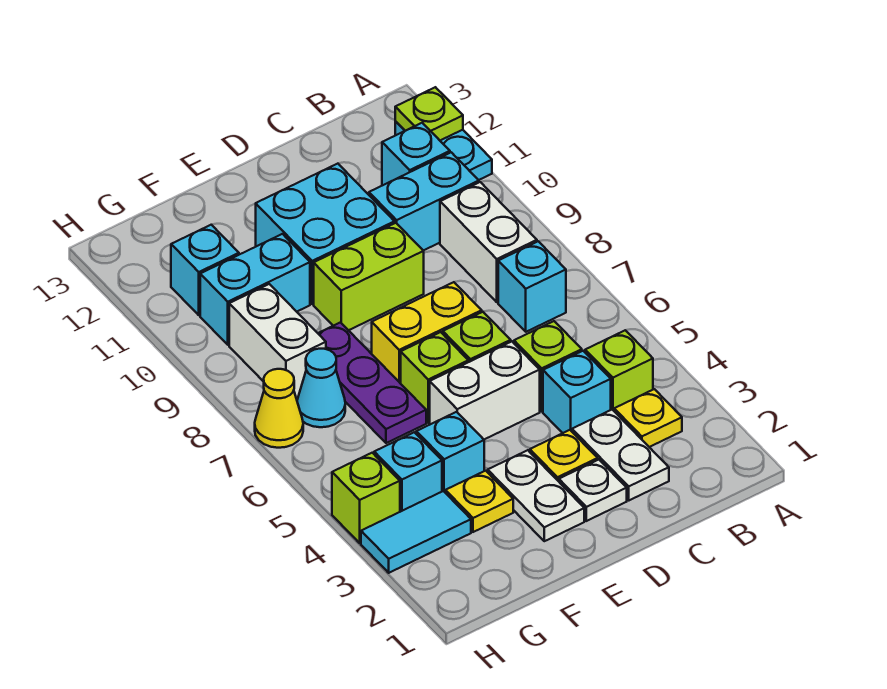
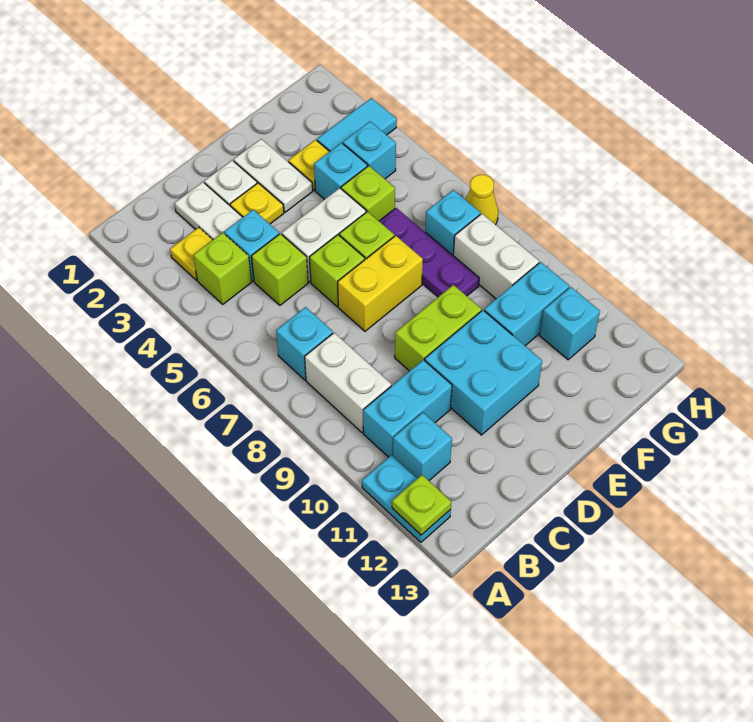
cyan 1x1 cone [297,349,345,427] -> cyan 1x1 brick [425,190,480,255]
lime 1x1 brick [332,453,400,543] -> lime 1x1 brick moved to [341,166,395,221]

